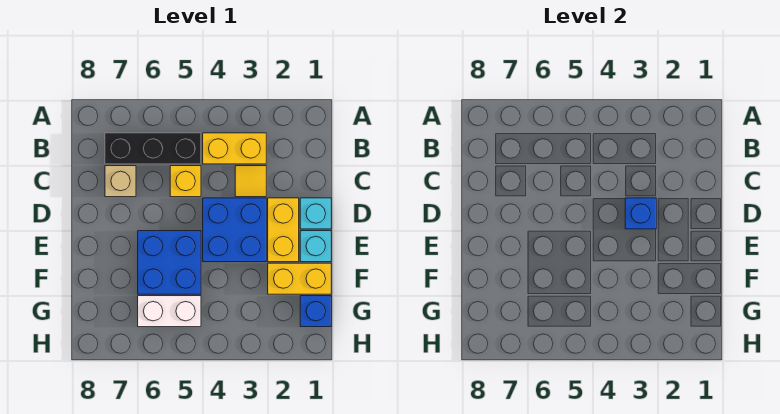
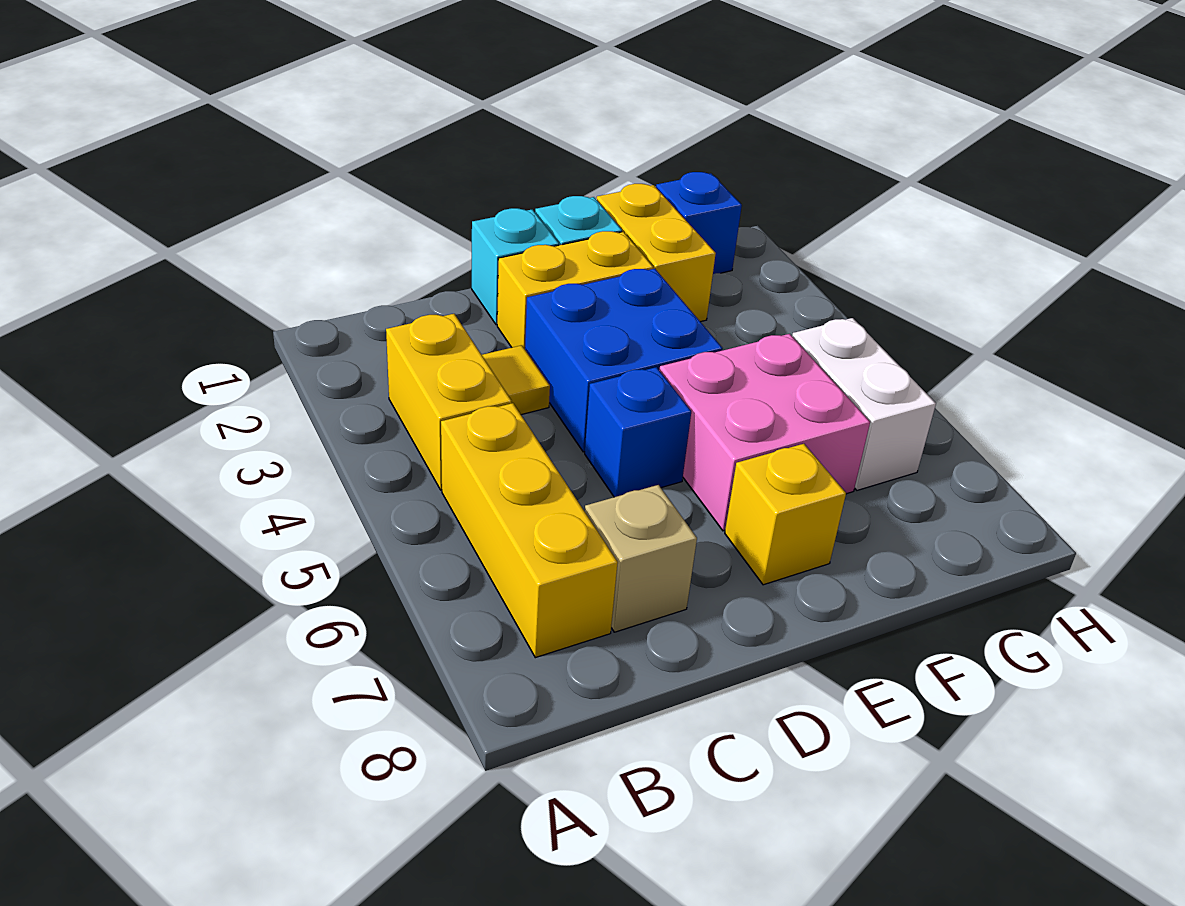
black 1x3 brick [105,133,201,164] -> yellow 1x3 brick [441,403,618,658]
yellow 1x1 brick [170,166,201,197] -> yellow 1x1 brick moved to [725,444,846,585]
blue 1x1 brick [625,198,656,229] -> blue 1x1 brick moved to [585,367,691,497]
blue 2x2 brick [138,231,201,294] -> pink 2x2 brick [659,334,870,531]

